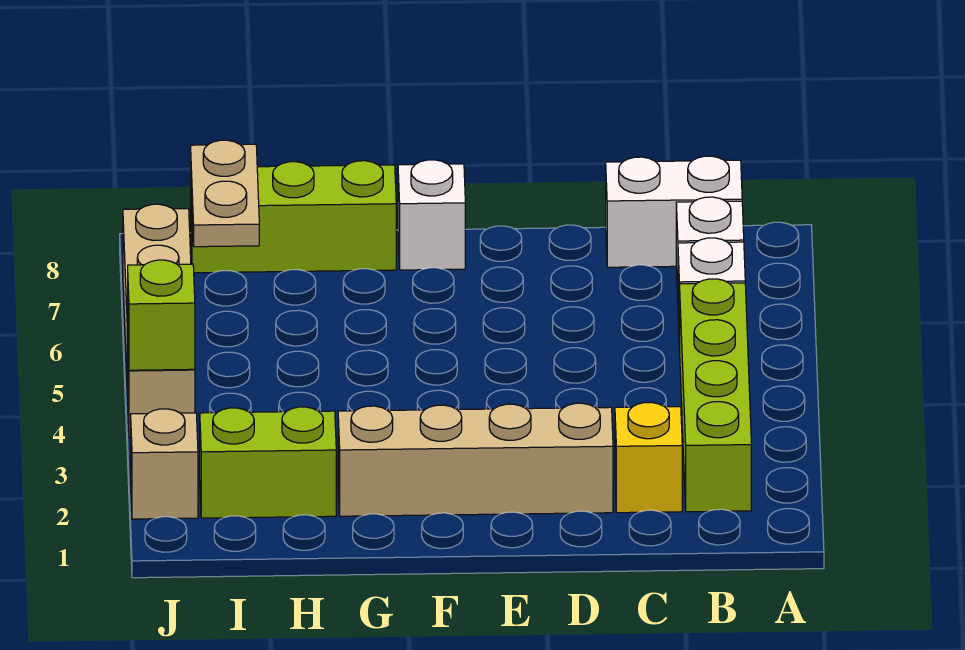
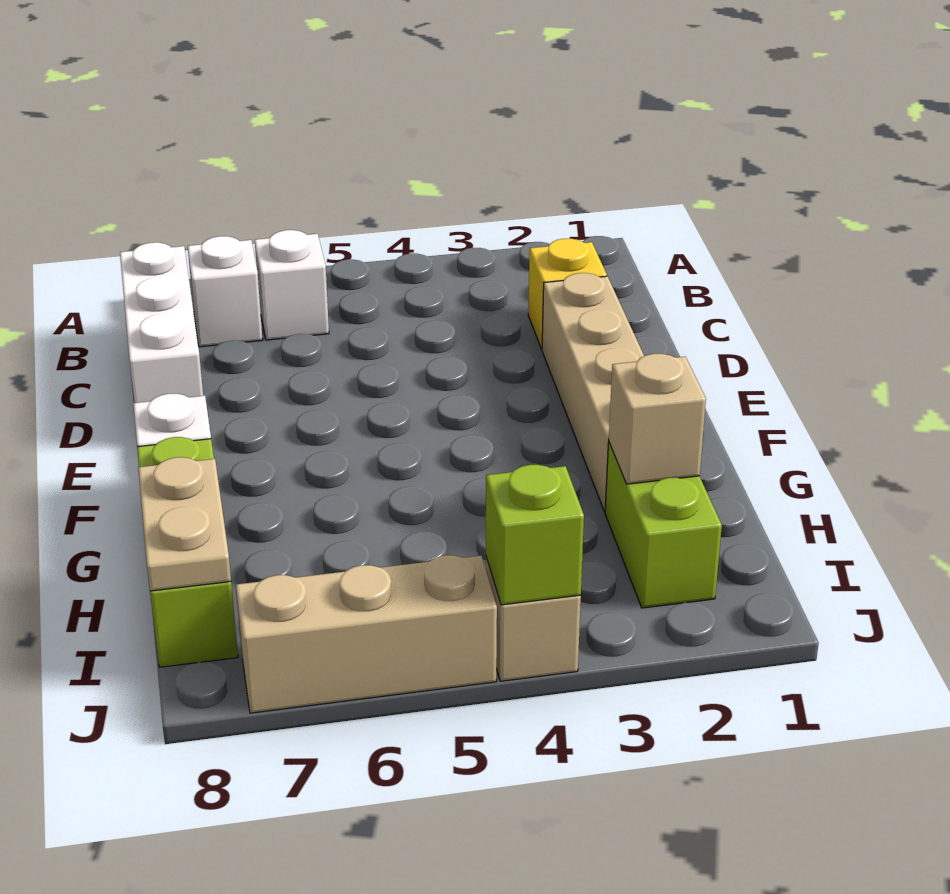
lime 1x4 brick [680,279,751,512] -> none
white 1x2 brick [606,156,742,267] -> white 1x3 brick [120,242,203,403]
tan 1x2 plate [191,140,259,247] -> tan 1x2 plate turned to [138,457,231,591]
tan 1x1 brick [131,409,198,519] -> tan 1x1 brick moved to [609,354,706,484]

